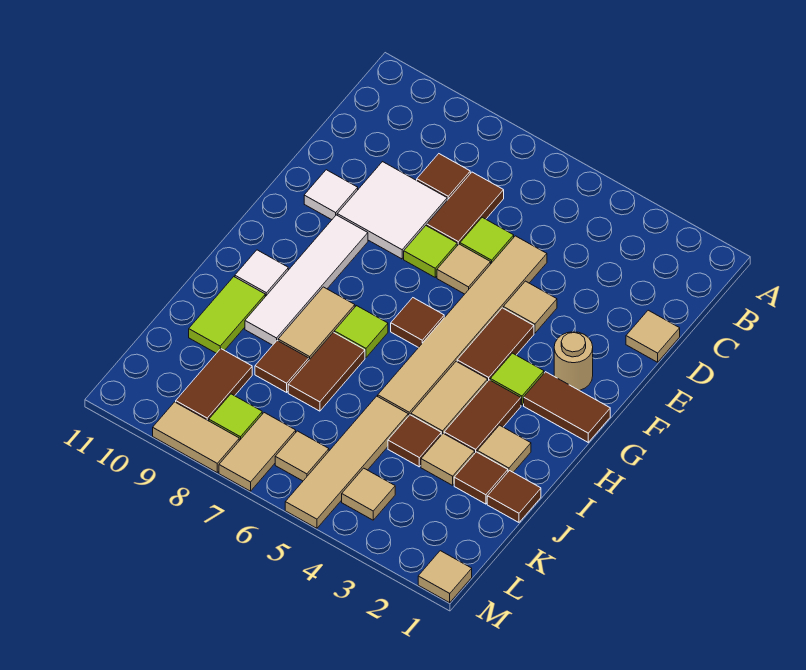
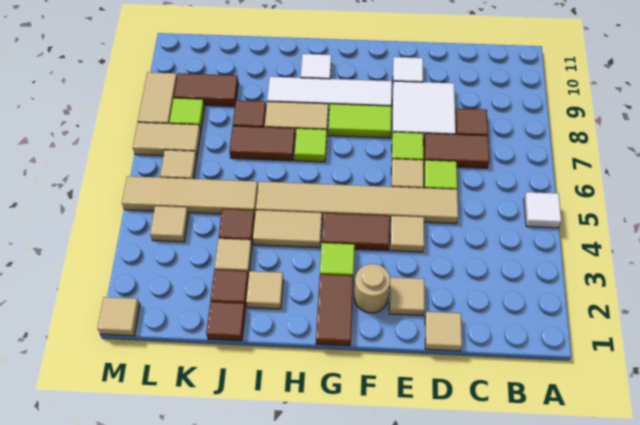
none -> white 1x1 tile [524,192,561,228]
none -> tan 1x1 tile [389,277,425,315]
brown 1x1 tile [391,298,444,348] -> none
brown 1x2 tile [444,380,521,453] -> none
lime 1x2 tile [189,277,265,353] -> lime 1x2 tile moved to [328,104,392,138]

